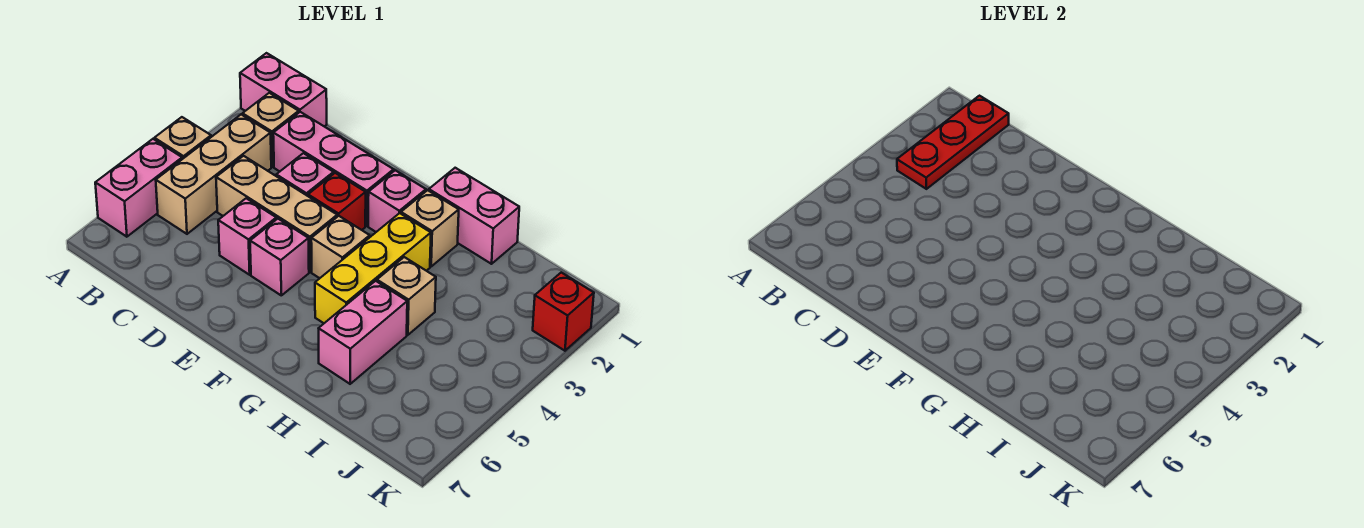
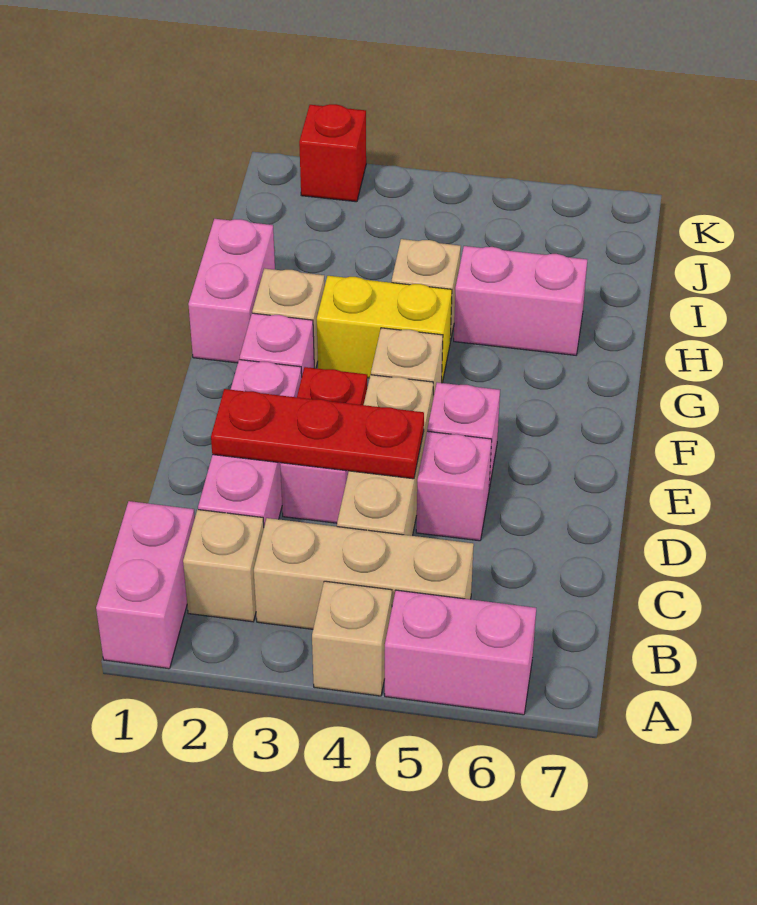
red 1x3 plate [897,96,1009,189] -> red 1x3 plate moved to [211,389,424,479]
yellow 1x3 brick [315,213,431,323] -> yellow 1x2 brick [317,276,452,383]

